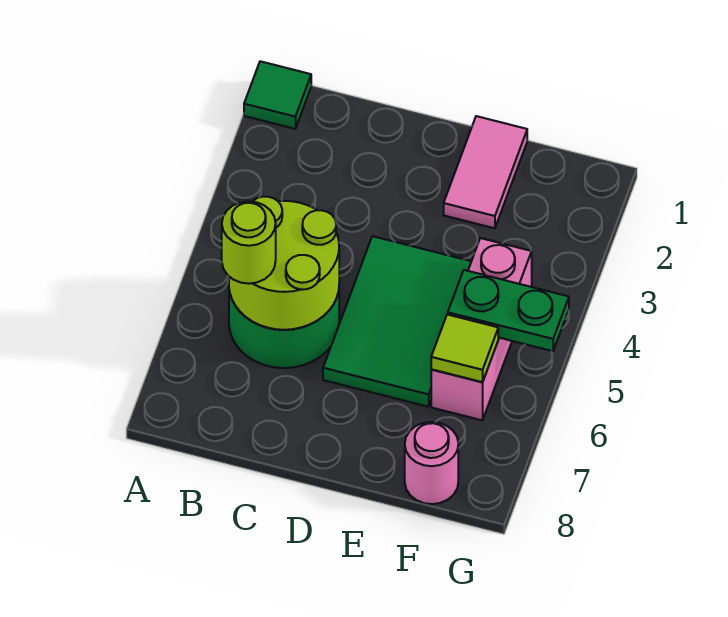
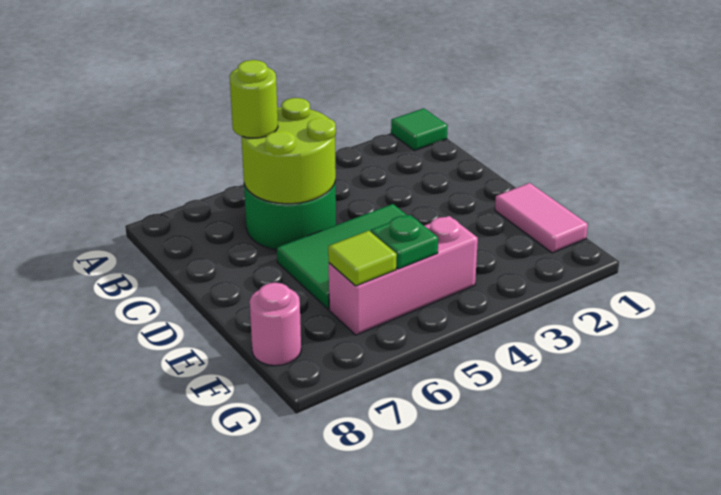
pink 1x2 tile [444,116,527,228] -> pink 1x2 tile turned to [495,183,588,253]
green 1x2 plate [448,270,569,351] -> green 1x1 plate [371,215,438,269]

